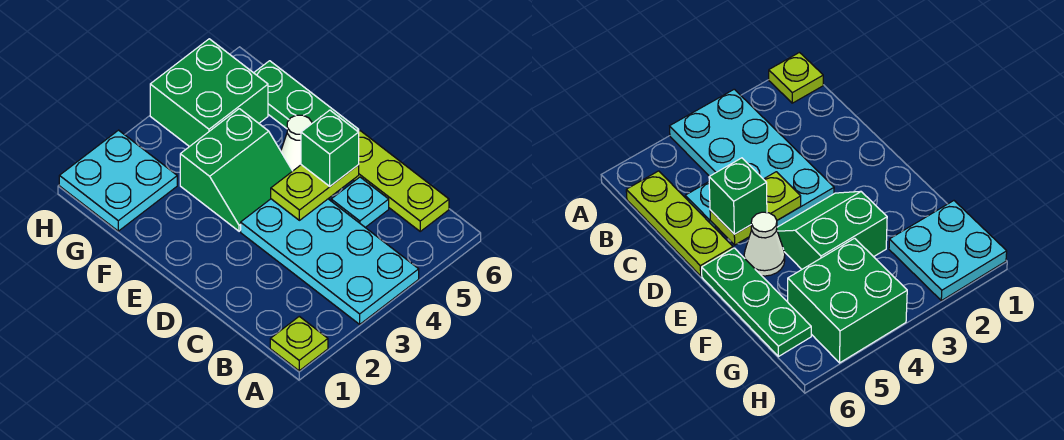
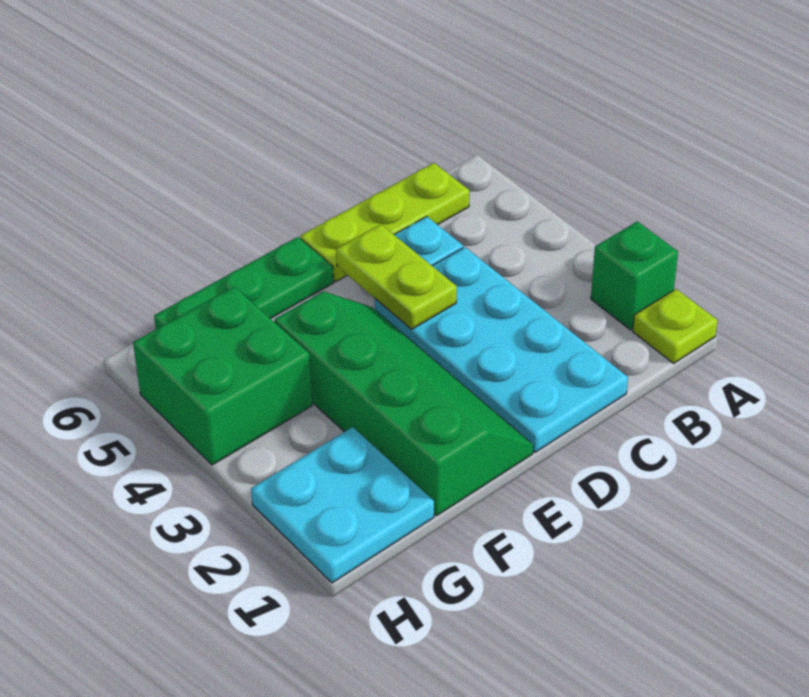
cyan 2x4 plate [241,199,419,324] -> cyan 2x4 plate turned to [375,247,628,452]
green 1x1 brick [301,110,359,186] -> green 1x1 brick moved to [591,221,678,330]
green 2x2 slope [180,109,292,231] -> green 2x4 slope [275,291,533,516]
white 1x1 cone [281,115,312,171] -> none

